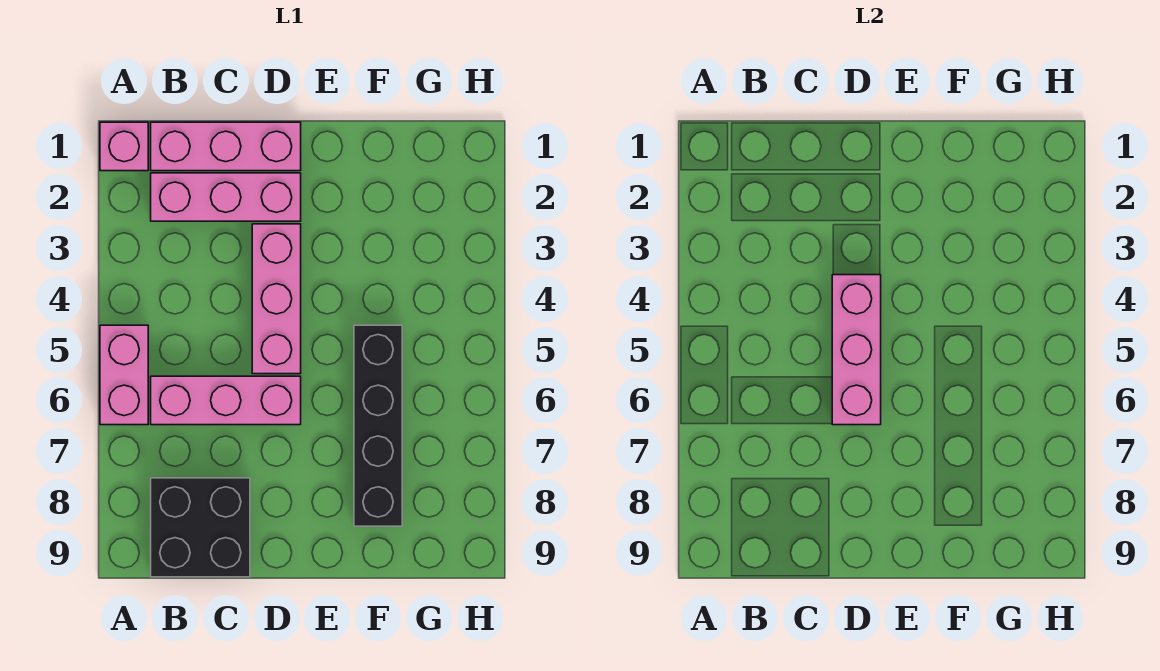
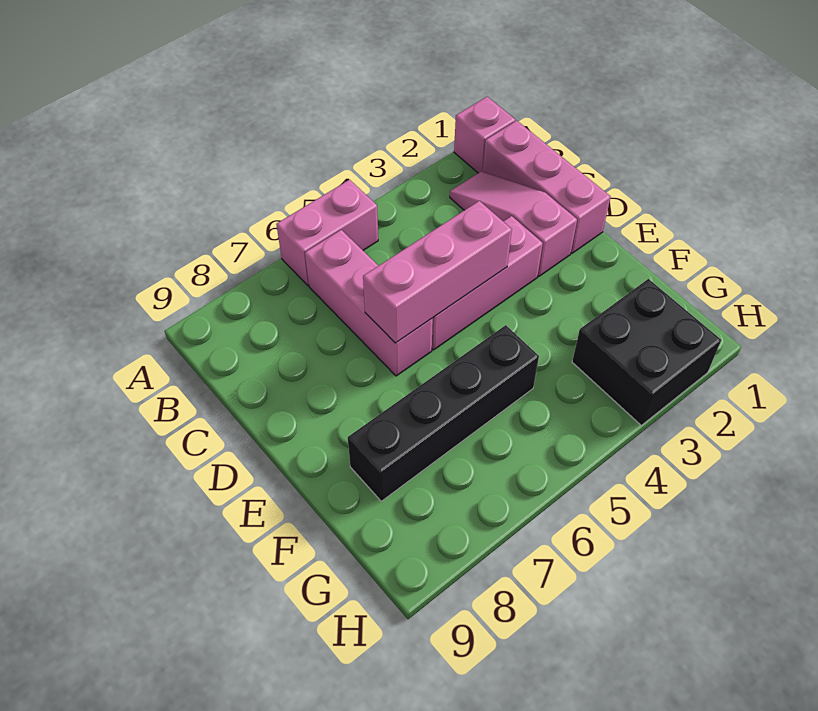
pink 1x3 brick [151,173,301,221] -> pink 1x3 slope [450,171,577,276]
black 2x2 brick [151,478,250,577] -> black 2x2 brick moved to [572,279,721,425]

